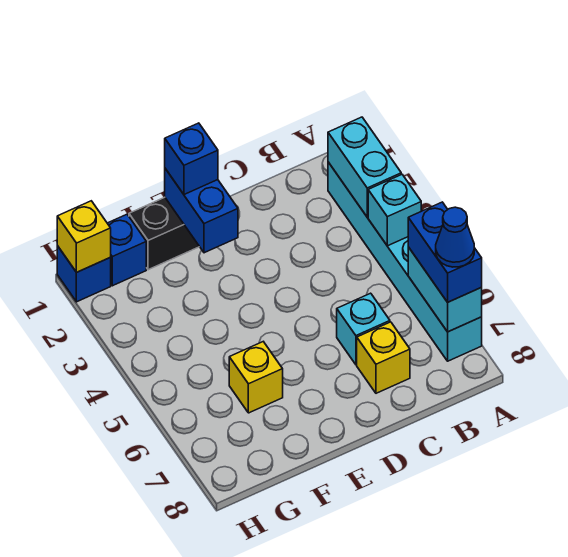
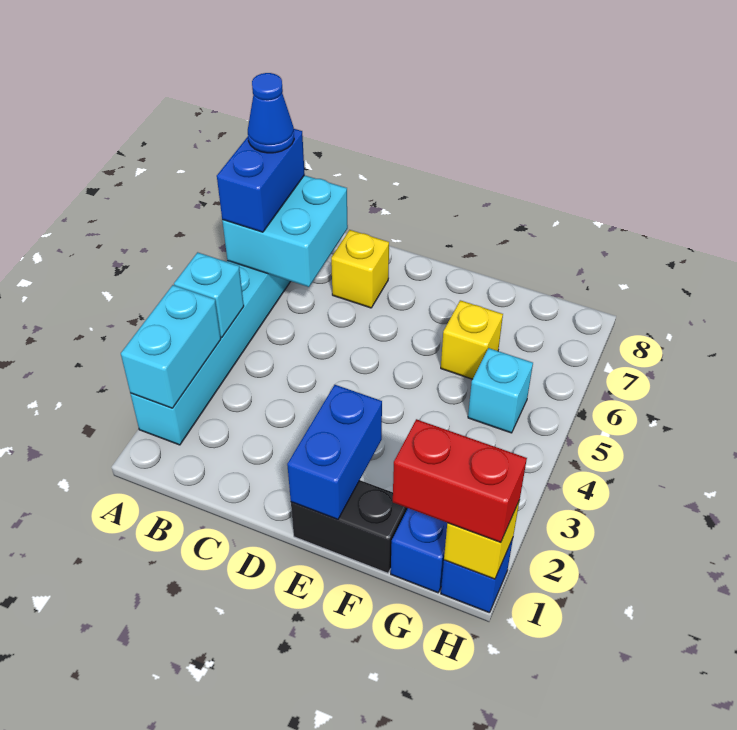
cyan 1x2 brick [408,247,482,332] -> cyan 2x2 brick [222,175,348,287]
cyan 1x1 brick [337,293,390,365] -> cyan 1x1 brick moved to [468,348,533,433]
blue 1x1 brick [165,123,218,194] -> none
none -> red 1x2 brick [393,419,527,542]

